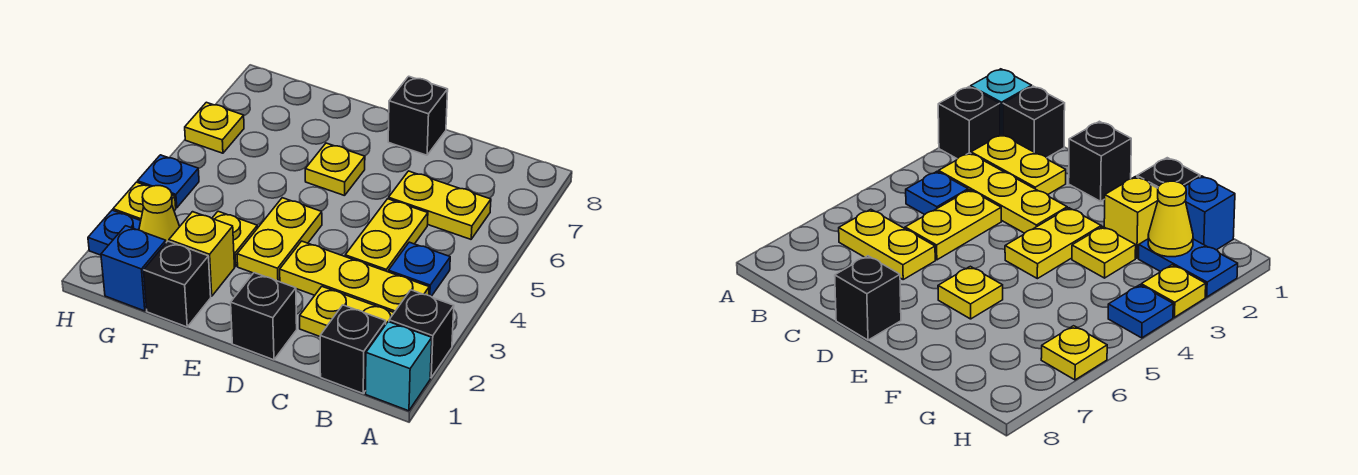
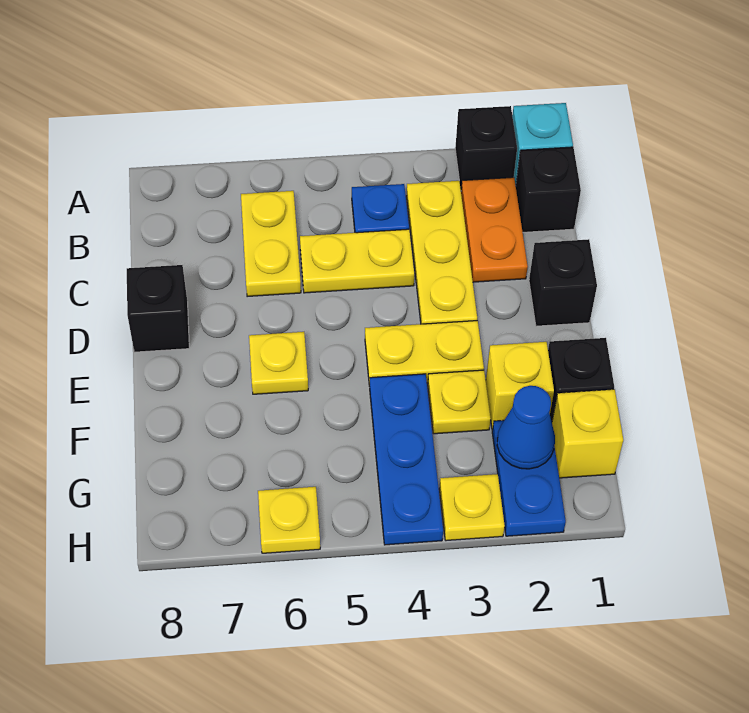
yellow 1x2 plate [300,287,394,336] -> orange 1x2 plate [461,177,528,282]
blue 1x1 brick [101,226,166,311] -> yellow 1x1 brick [552,389,623,478]
yellow 1x1 cone [139,186,180,242] -> blue 1x1 cone [497,386,555,469]
blue 1x1 plate [138,155,199,208] -> blue 1x3 plate [370,374,443,545]

